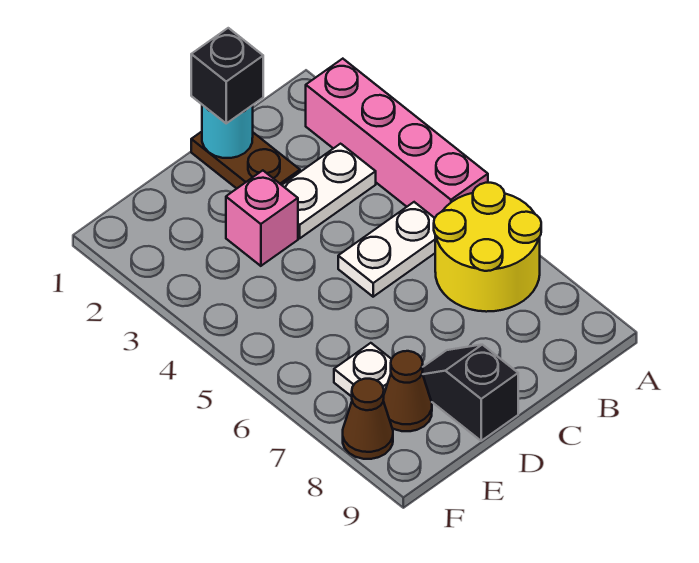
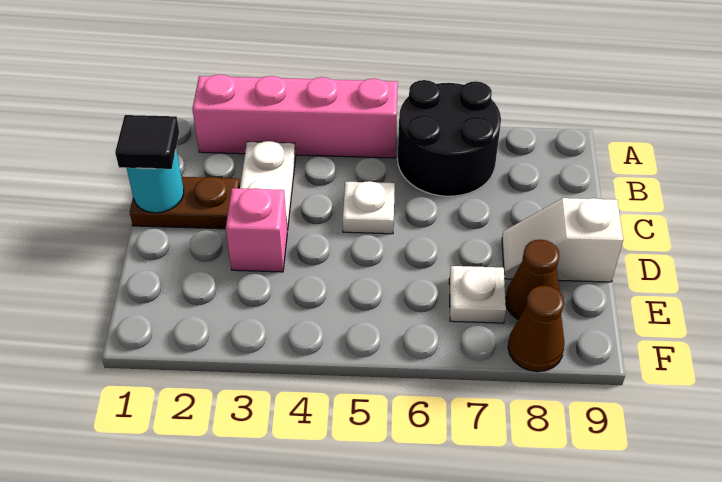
yellow 2x2 round brick [434,183,541,312] -> black 2x2 round brick [398,80,501,196]
white 1x2 plate [338,202,435,297] -> white 1x1 plate [343,181,395,234]
black 1x1 brick [191,28,263,123] -> black 1x1 tile [115,115,179,169]
black 1x2 slope [422,345,518,441] -> white 1x2 slope [502,198,623,282]

